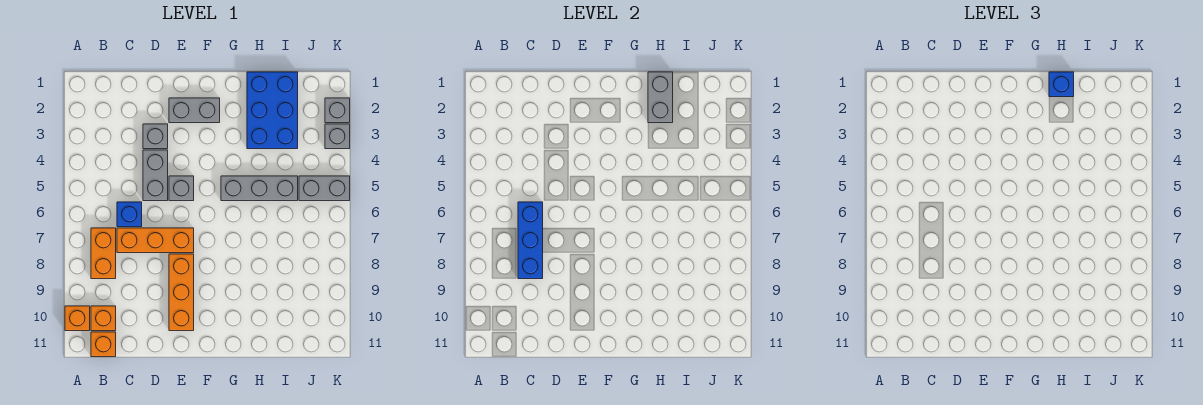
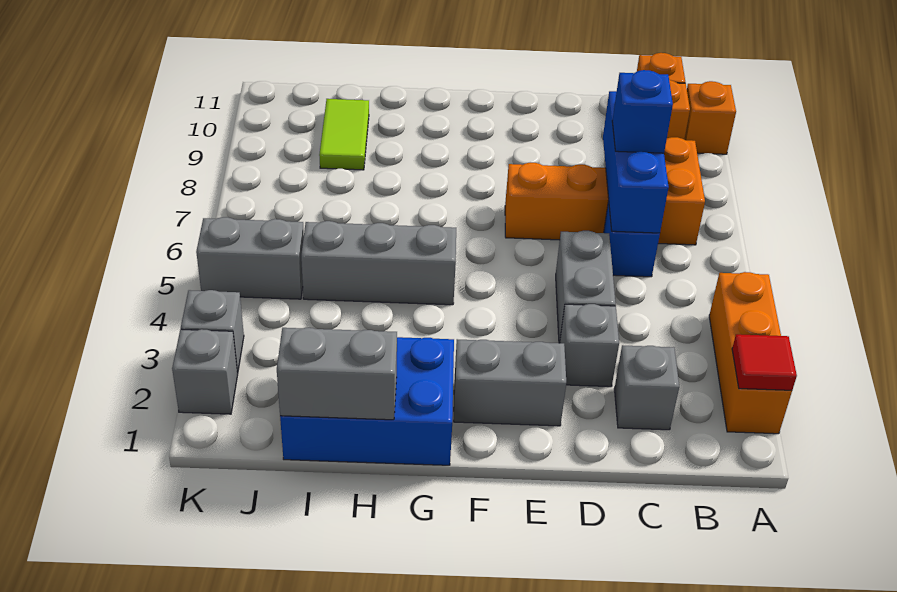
none -> red 1x1 tile [732,334,797,390]
grey 1x1 brick [169,176,194,201] -> grey 1x1 brick moved to [614,345,679,430]
orange 1x3 brick [169,254,194,331] -> orange 1x3 brick moved to [709,272,792,434]
blue 2x3 brick [247,72,298,149] -> blue 2x3 brick turned to [280,337,454,465]
grey 1x2 brick [648,72,673,123] -> grey 1x2 brick turned to [277,328,397,420]
blue 1x1 brick [1049,72,1074,97] -> blue 1x1 brick moved to [612,70,673,153]
none -> lime 1x2 tile [319,99,369,170]

